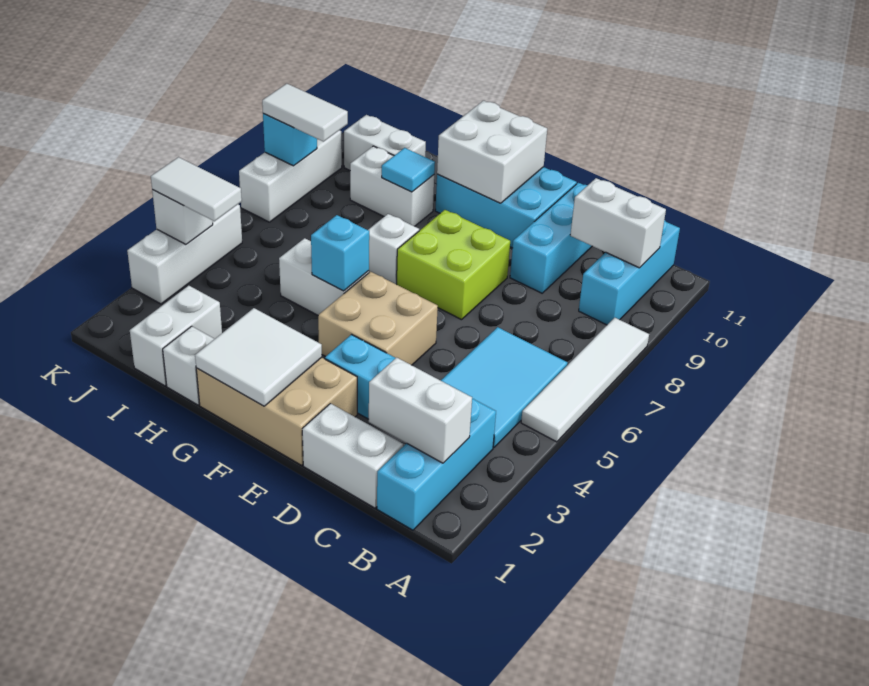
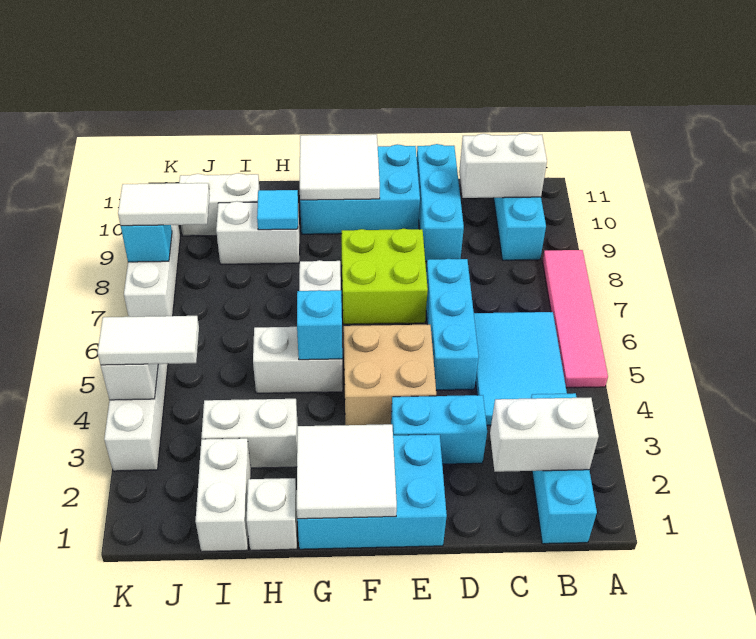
white 1x4 tile [521,318,649,442] -> pink 1x4 tile [542,250,608,388]
white 1x2 brick [302,404,403,508] -> white 1x2 brick moved to [202,399,298,468]
none -> cyan 1x3 brick [426,259,479,390]
tan 2x3 brick [196,357,357,465] -> cyan 2x3 brick [297,435,447,549]
white 2x2 brick [437,101,547,203] -> white 2x2 tile [300,134,380,200]

